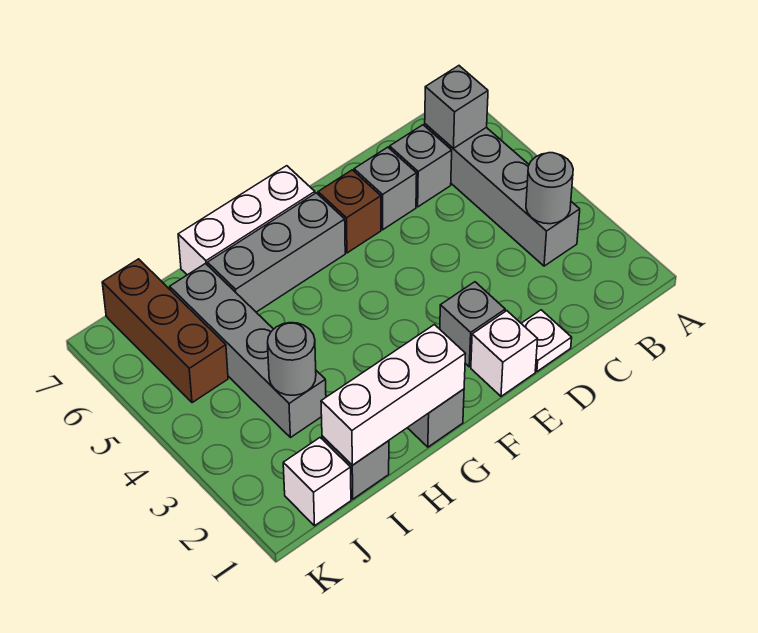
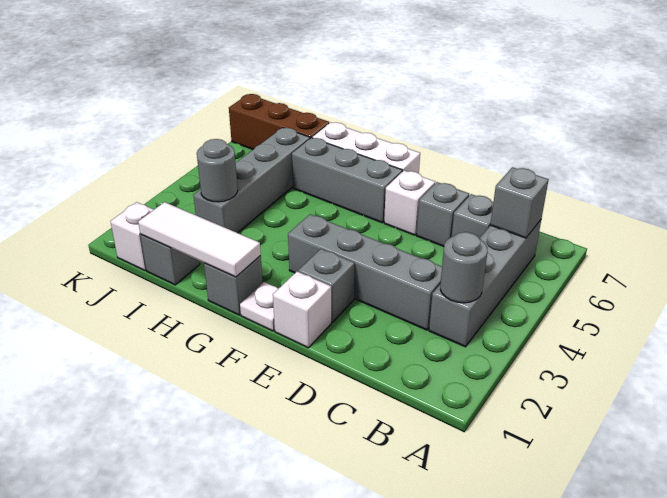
none -> grey 1x4 brick [288,214,442,330]
white 1x1 plate [521,310,572,371] -> white 1x1 plate moved to [240,282,278,331]
brown 1x1 brick [318,170,381,253] -> white 1x1 brick [384,171,435,235]
white 1x3 brick [321,325,465,465] -> white 1x3 tile [138,202,261,277]
brown 1x3 brick [102,259,228,403] -> brown 1x3 brick turned to [229,94,329,149]

